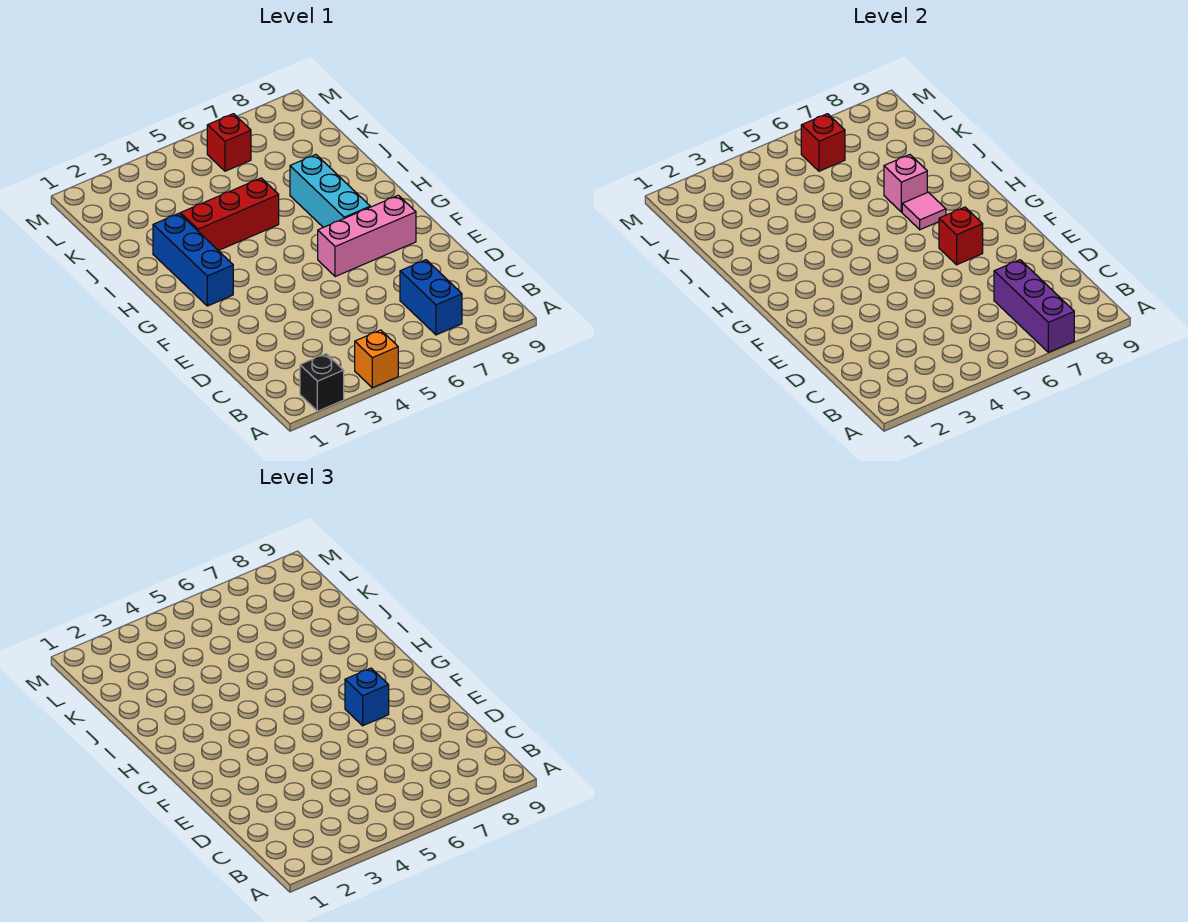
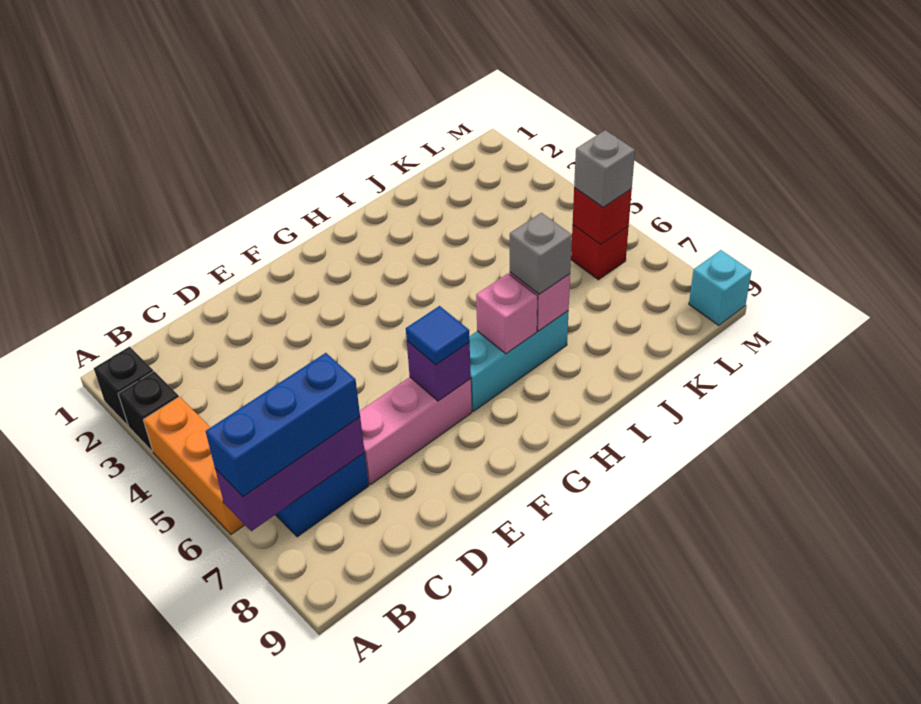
none -> black 1x1 brick [118,371,179,452]
orange 1x1 brick [355,330,398,388] -> orange 1x3 brick [143,397,244,534]
pink 1x3 brick [318,195,416,277] -> pink 1x3 brick turned to [360,377,472,485]
red 1x1 brick [939,207,983,265] -> purple 1x1 brick [407,341,471,401]
blue 1x1 brick [345,668,389,726] -> blue 1x1 tile [406,306,470,365]
blue 1x3 brick [153,213,233,306] -> blue 1x3 brick moved to [206,353,360,496]
pink 1x1 tile [902,192,946,230] -> pink 1x1 brick [476,274,538,354]
red 1x3 brick [180,178,279,251] -> none
none -> grey 1x1 brick [510,213,572,294]
none -> grey 1x1 brick [574,130,635,207]
none -> cyan 1x1 brick [689,250,752,326]

